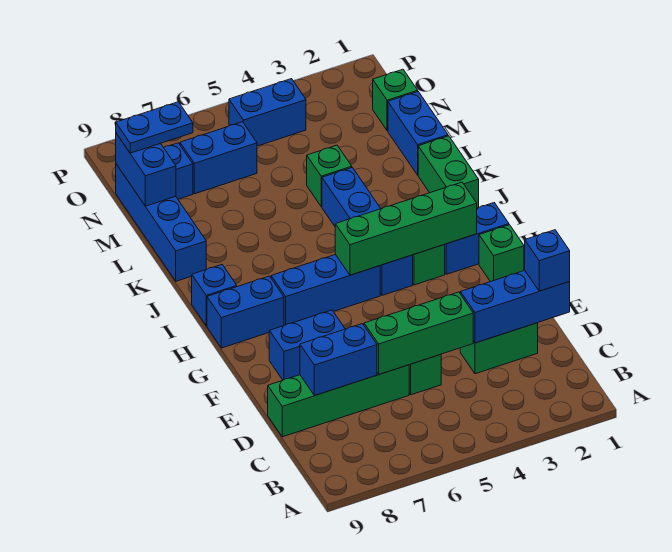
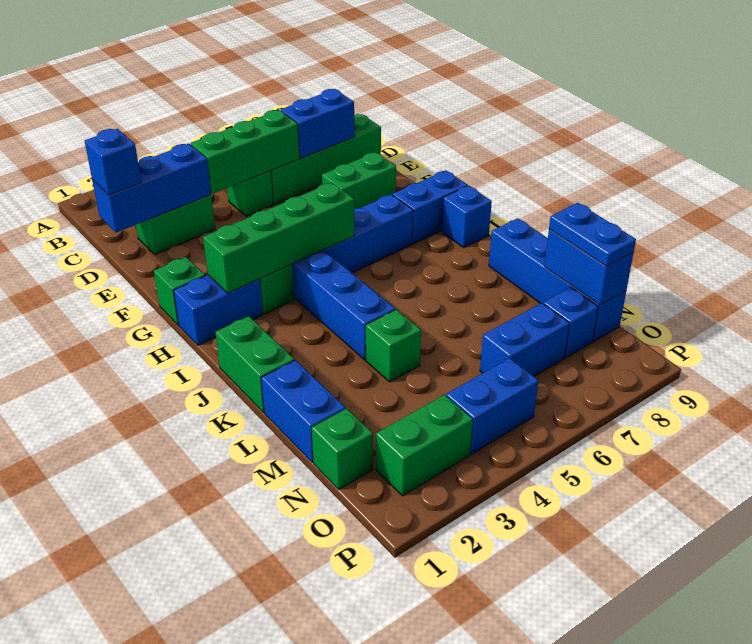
blue 1x2 brick [269,310,345,380] -> green 1x2 brick [322,152,396,209]
blue 1x2 plate [116,102,193,153] -> blue 1x2 plate turned to [549,203,636,267]
none -> green 1x2 brick [376,395,473,496]

